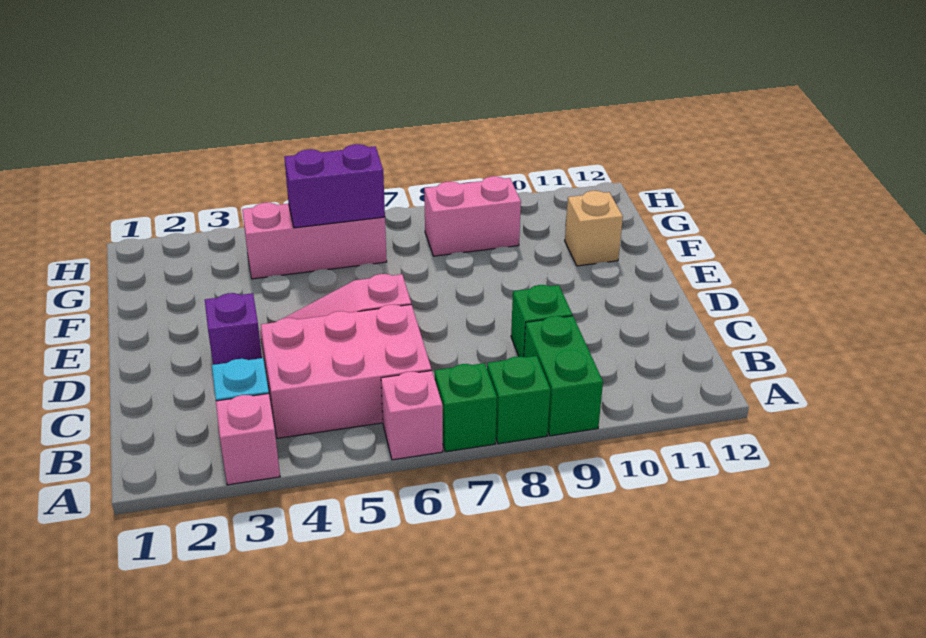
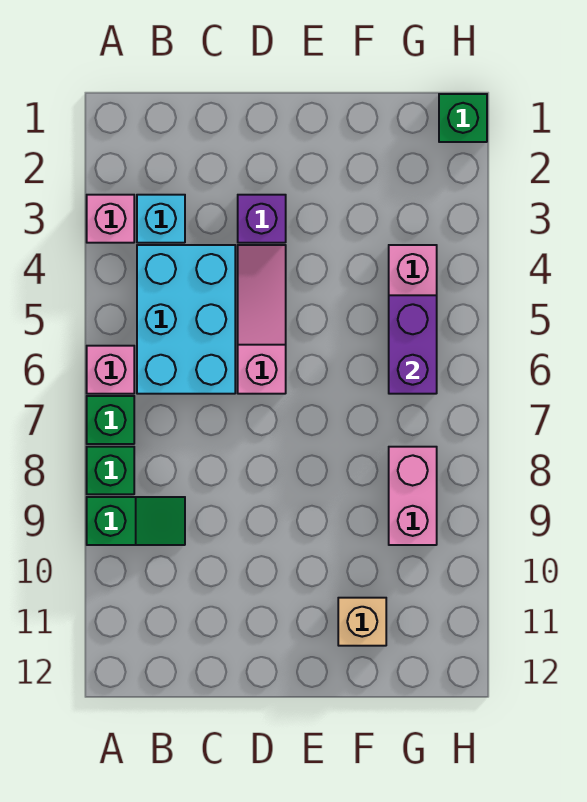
green 1x2 brick [524,316,603,436] -> green 1x2 slope [87,497,185,545]
pink 2x3 brick [261,305,431,438] -> cyan 2x3 brick [137,245,235,394]
green 1x1 brick [511,285,572,357] -> green 1x1 brick moved to [439,94,487,142]

